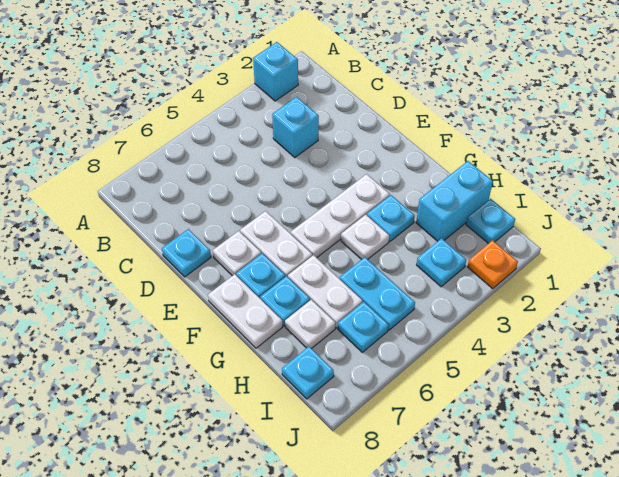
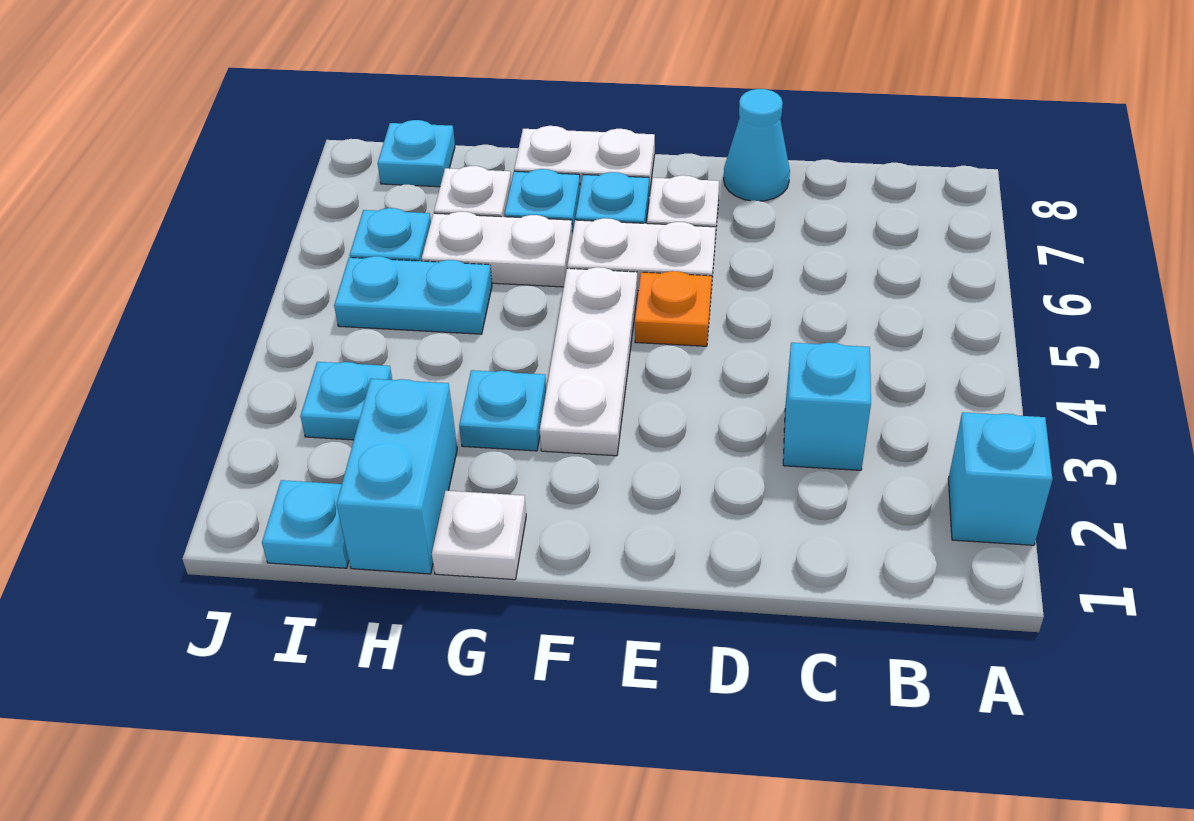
cyan 1x1 plate [162,229,211,277] -> cyan 1x1 cone [724,89,790,201]
white 1x1 plate [341,215,389,260] -> white 1x1 plate moved to [432,491,526,580]
orange 1x1 plate [468,240,518,289] -> orange 1x1 plate moved to [635,271,712,346]

